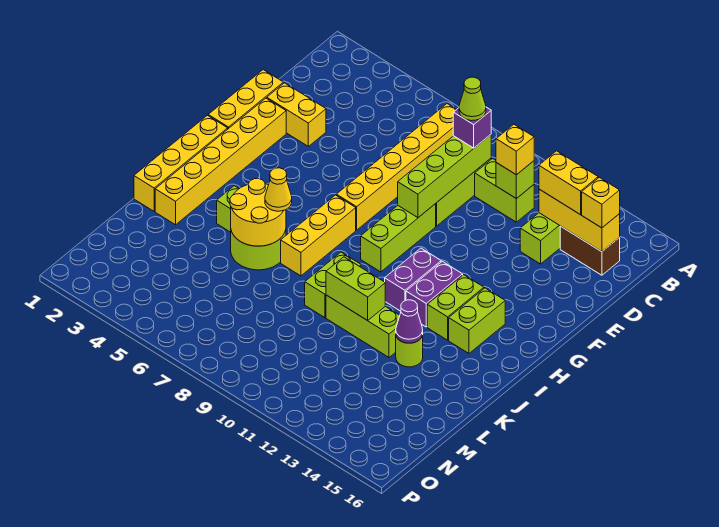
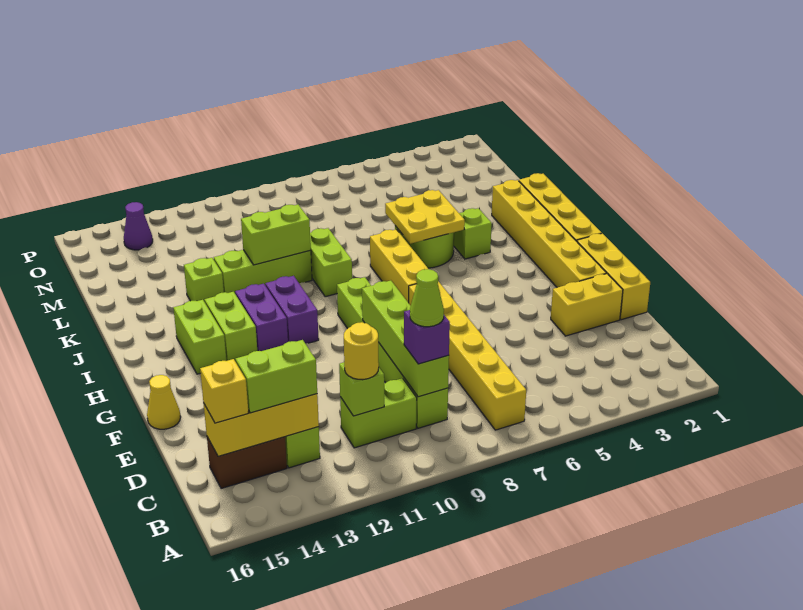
yellow 1x1 brick [496,124,534,175] -> yellow 1x1 round brick [344,322,379,380]
yellow 1x2 brick [539,151,598,214] -> lime 1x2 brick [235,340,317,413]
yellow 2x2 round brick [230,179,286,246] -> yellow 2x2 plate [385,190,465,244]
yellow 1x1 cone [265,168,292,211] -> yellow 1x1 cone moved to [147,375,181,429]
lime 1x1 round brick [396,335,423,367] -> lime 1x1 brick [184,258,224,302]
purple 1x1 cone [396,300,423,343] -> purple 1x1 cone moved to [124,202,153,250]

